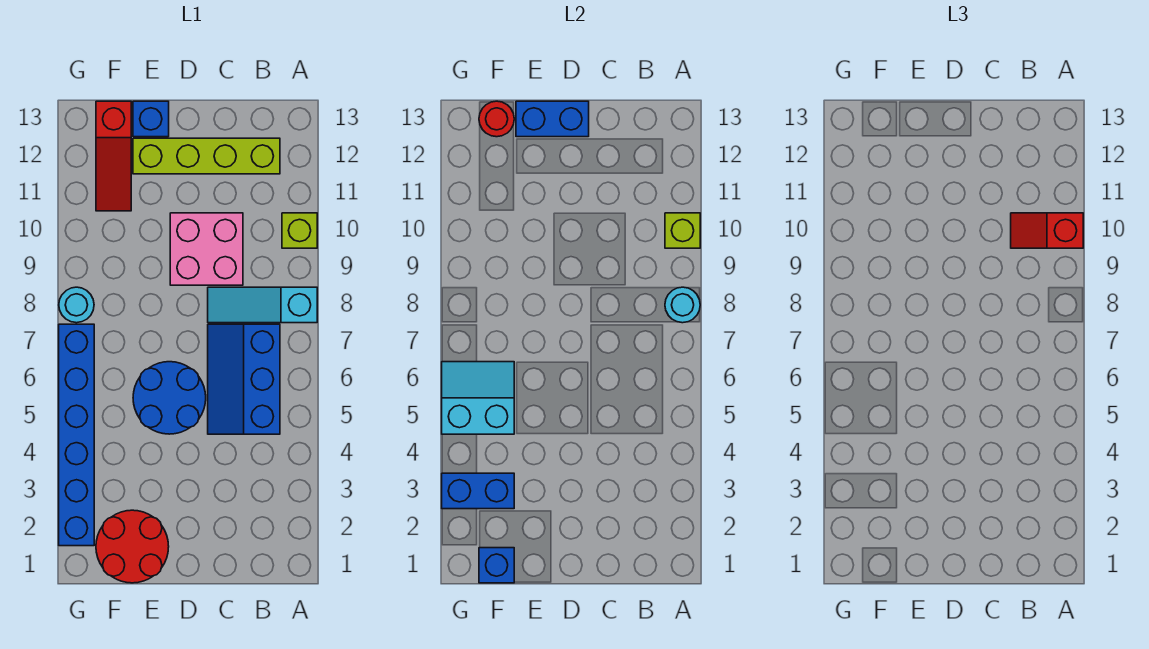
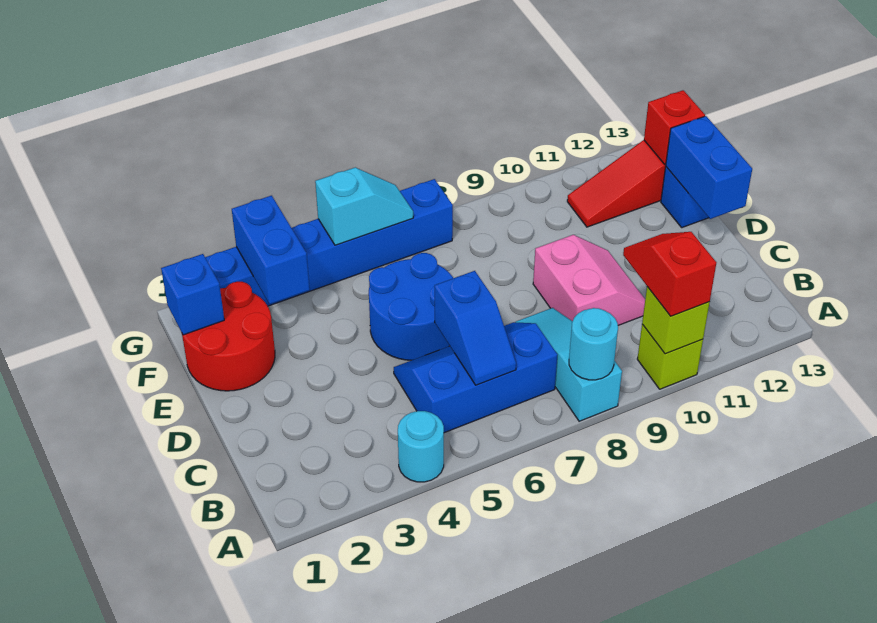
none -> blue 1x2 slope [435,271,516,385]
lime 1x4 brick [133,138,280,174] -> none
pink 2x2 brick [170,213,243,285] -> pink 2x2 slope [533,235,645,325]
cyan 2x2 slope [442,362,514,434] -> cyan 1x2 slope [315,168,413,245]
red 1x1 round brick [479,101,514,137] -> red 1x1 brick [644,90,705,164]
cyan 1x1 round brick [59,287,94,323] -> cyan 1x1 round brick moved to [398,411,444,482]

